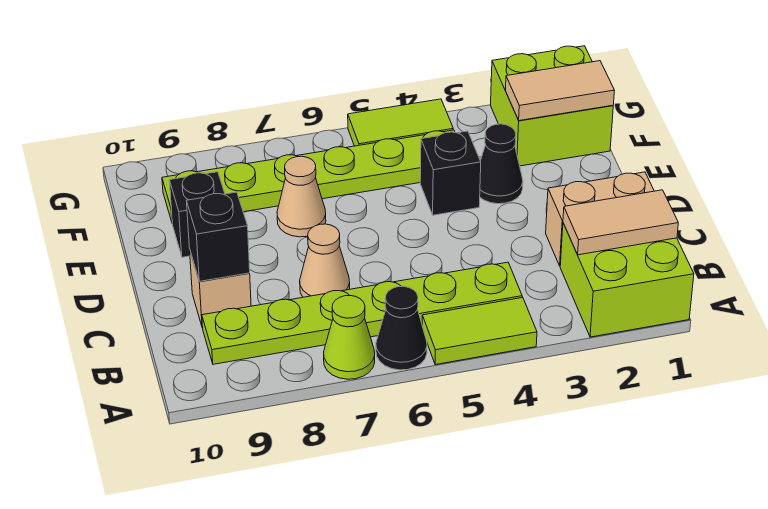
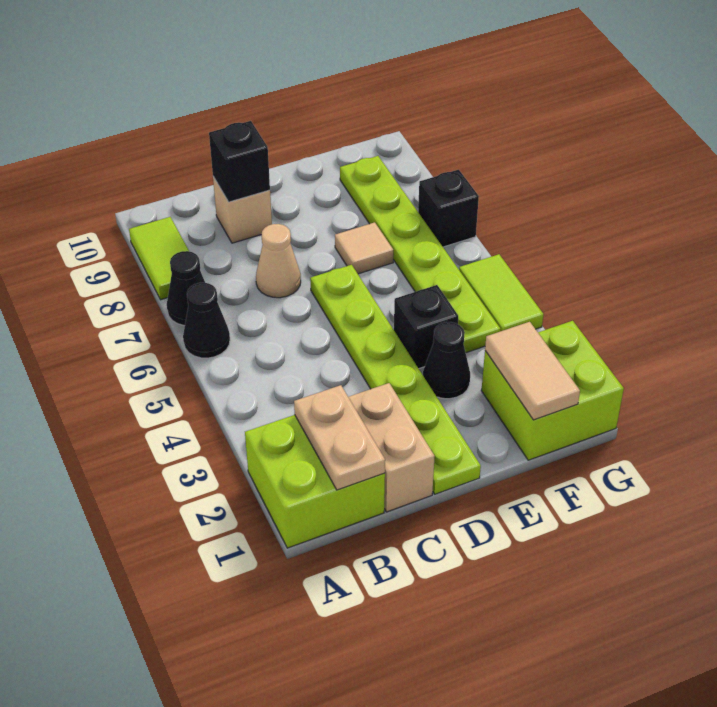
lime 1x2 tile [422,298,537,365] -> lime 1x2 tile moved to [129,217,189,300]
lime 1x1 cone [324,296,375,379] -> black 1x1 cone [167,251,205,326]
tan 1x2 tile [563,190,678,255] -> tan 1x2 plate [294,385,385,490]
lime 1x6 plate [202,262,522,364] -> lime 1x6 plate moved to [310,265,481,494]
tan 1x1 cone [277,156,326,237] -> tan 1x1 tile [335,222,393,274]
black 1x1 brick [170,172,225,257] -> black 1x1 brick moved to [418,170,479,247]

